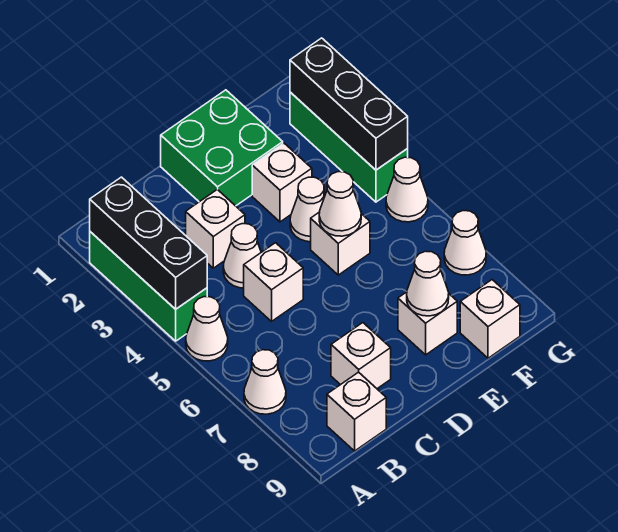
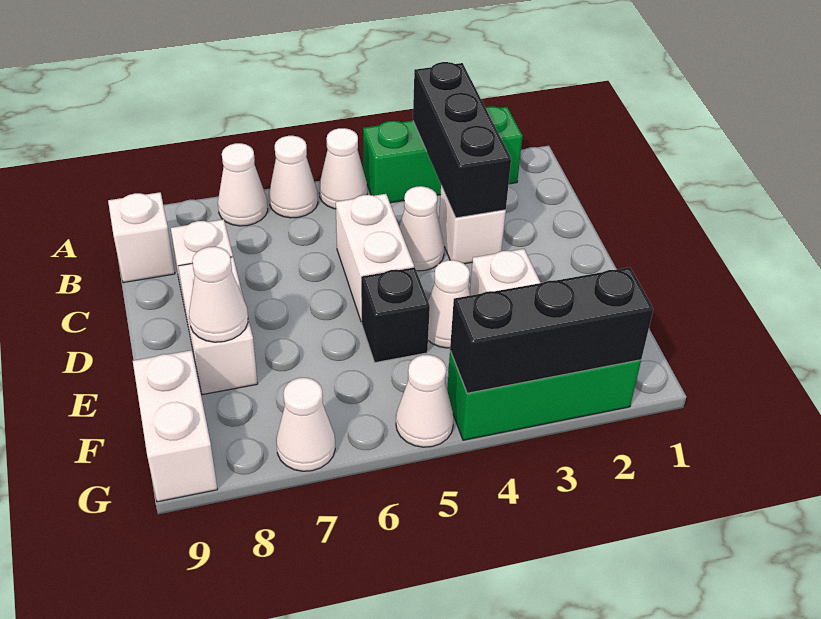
black 1x3 brick [90,177,207,309] -> black 1x3 brick turned to [413,62,511,218]
white 1x1 brick [244,243,303,321] -> white 1x2 brick [336,194,414,322]
green 2x2 brick [161,90,283,206] -> none
white 1x1 brick [311,212,370,275] -> black 1x1 brick [361,267,430,363]
white 1x1 cone [319,172,361,236] -> white 1x1 cone moved to [269,136,318,218]
white 1x1 brick [398,292,457,355] -> white 1x2 brick [178,257,258,395]
white 1x1 brick [460,280,520,358] -> white 1x2 brick [133,350,217,502]

